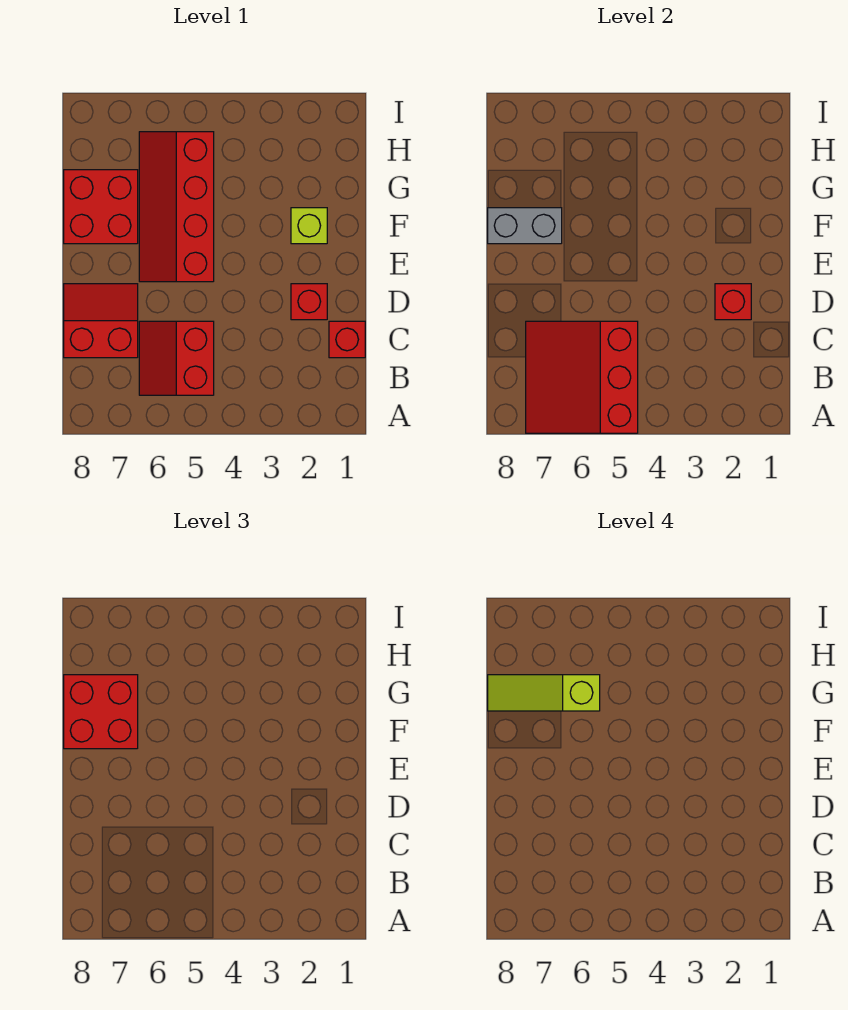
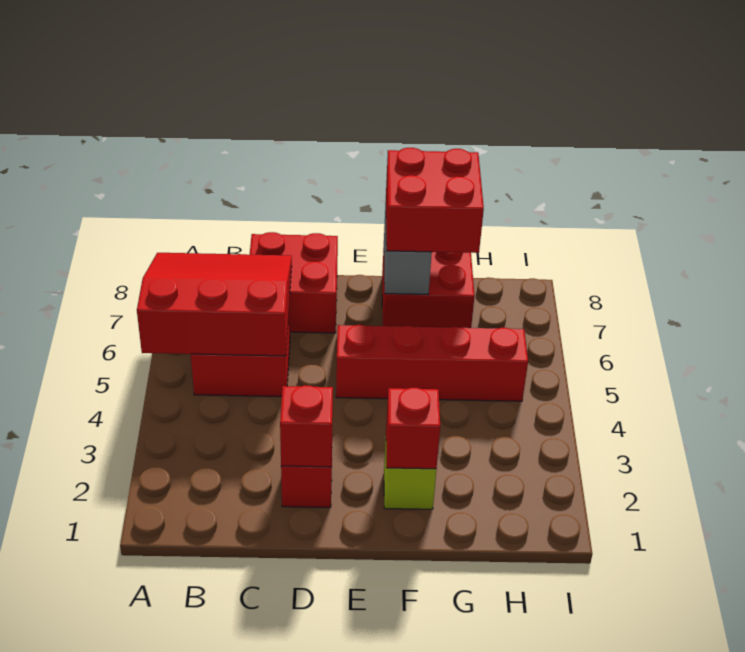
red 1x1 brick [329,321,365,358] -> red 1x1 brick moved to [386,388,440,469]
red 2x2 slope [64,284,138,358] -> red 2x2 brick [250,232,338,333]
lime 1x3 slope [488,675,600,711] -> none

